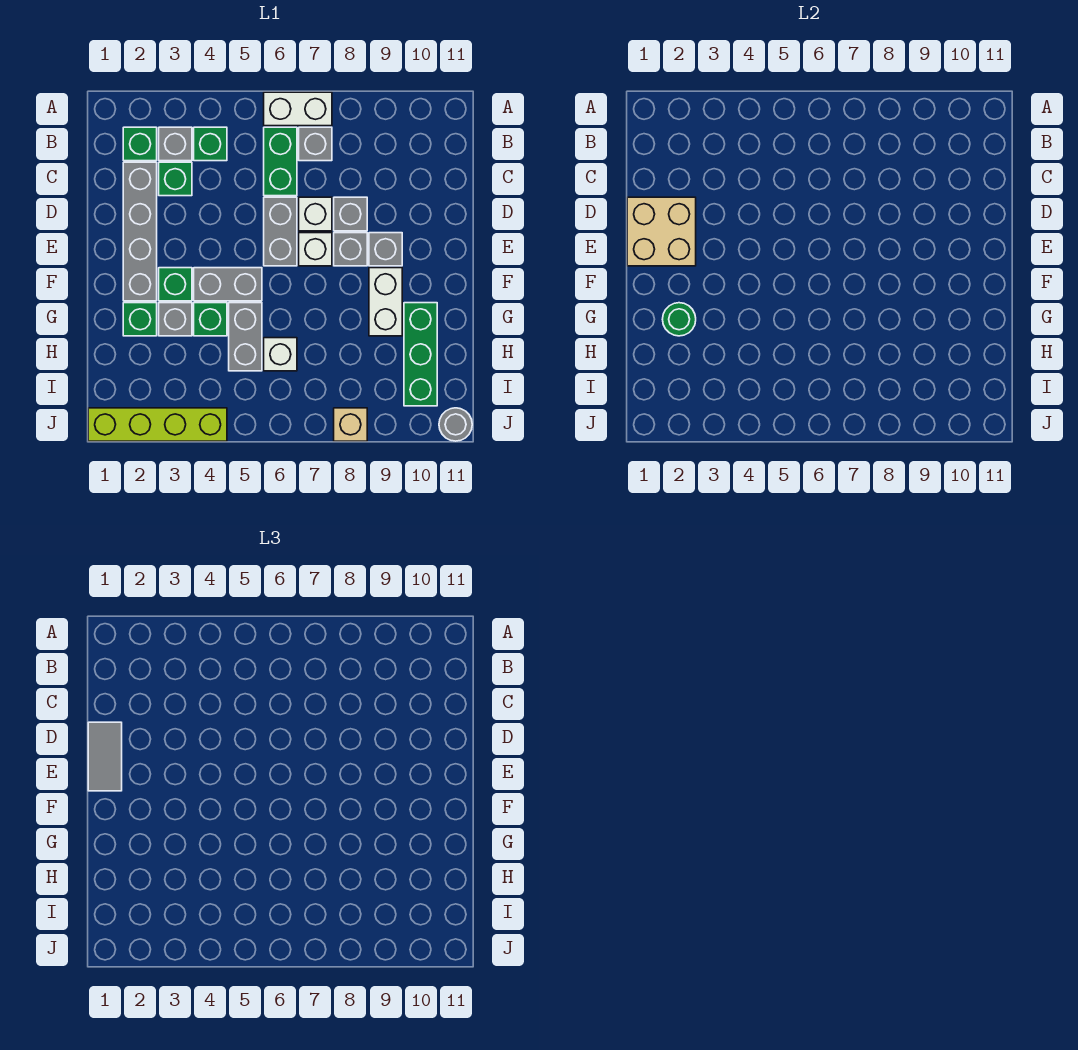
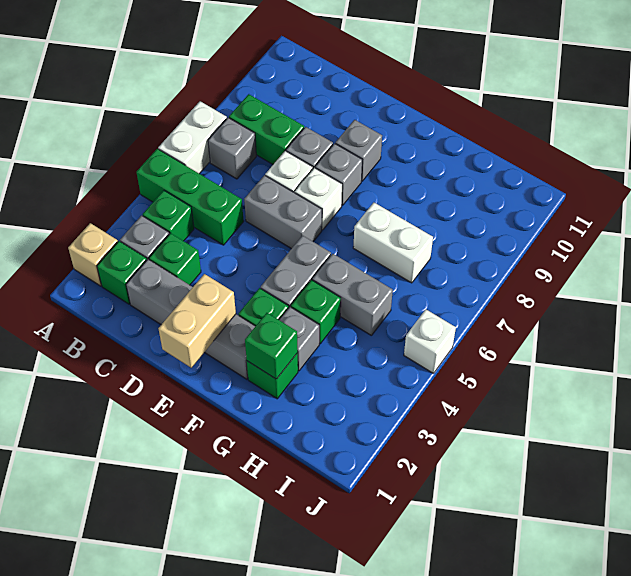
green 1x2 brick [264,127,297,196] -> green 1x2 brick moved to [229,94,304,164]
tan 2x2 brick [627,197,696,266] -> tan 1x2 brick [159,274,236,368]
grey 1x2 tile [88,722,122,791] -> none
white 1x2 brick [369,268,402,336] -> white 1x2 brick moved to [353,203,433,283]
green 1x1 round brick [662,303,696,336] -> green 1x1 brick [245,313,298,379]
green 1x3 brick [404,303,437,406] -> green 1x3 brick moved to [137,149,244,245]
white 1x1 brick [264,338,297,371] -> white 1x1 brick moved to [404,309,456,373]
lime 1x4 brick [88,408,227,441] -> none
tan 1x1 brick [334,408,367,441] -> tan 1x1 brick moved to [68,223,118,286]
grey 1x1 round brick [439,408,472,441] -> none

